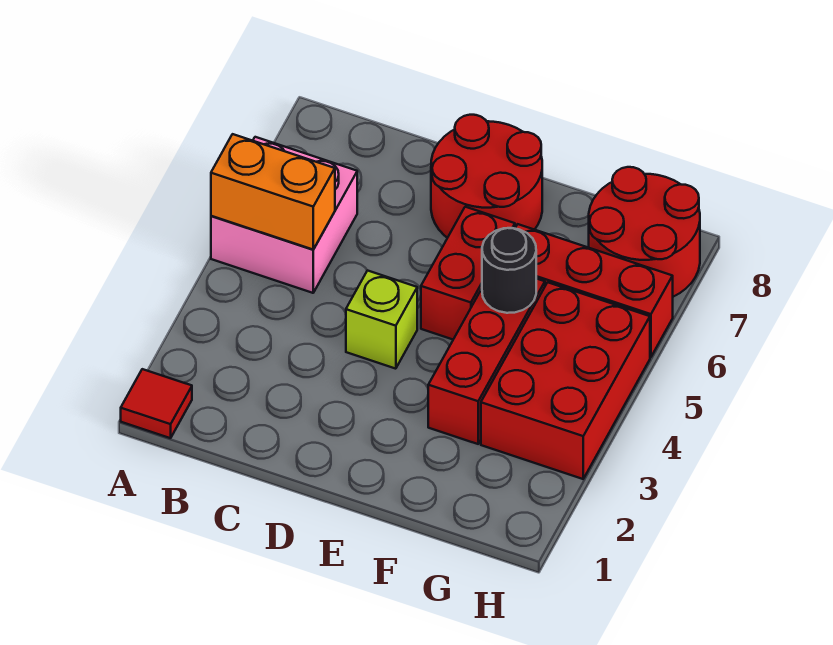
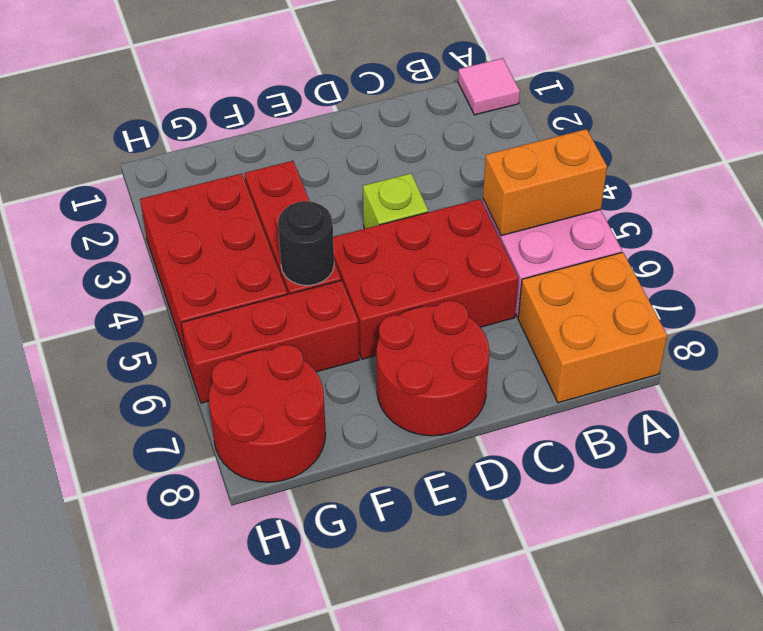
red 1x1 tile [121,369,192,438] -> pink 1x1 tile [458,58,520,115]
none -> orange 2x2 brick [518,252,667,403]
red 1x2 brick [421,207,515,339] -> red 2x3 brick [333,199,518,359]

